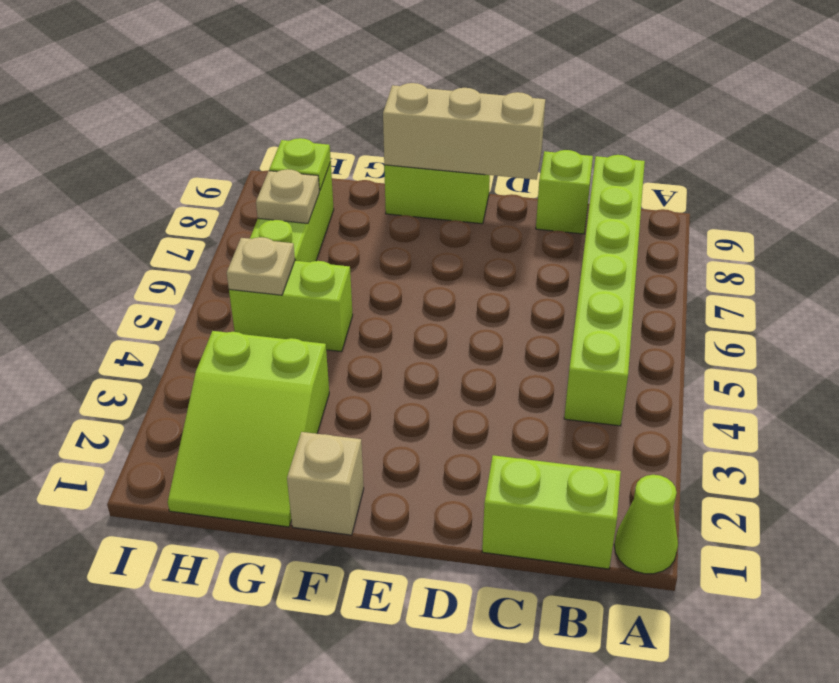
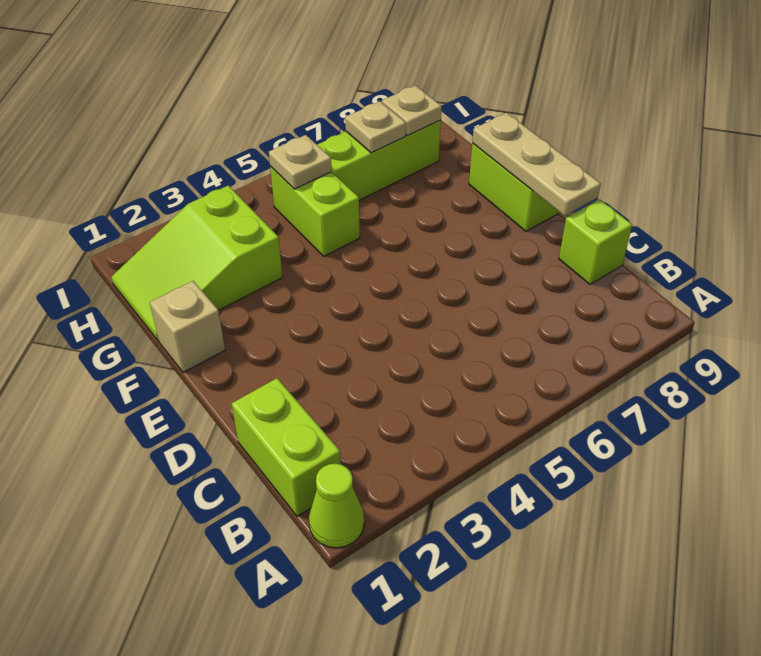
lime 1x6 brick [564,155,645,426] -> none
tan 1x3 brick [383,83,545,180] -> tan 1x3 plate [472,113,601,216]
lime 1x1 plate [269,138,331,191] -> tan 1x1 plate [382,85,442,136]

